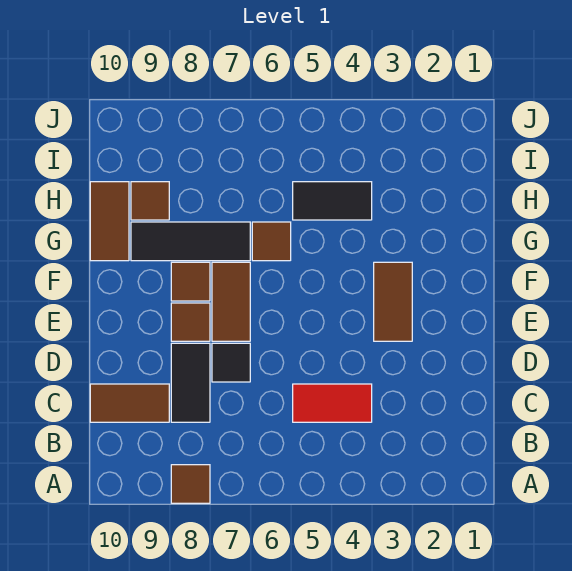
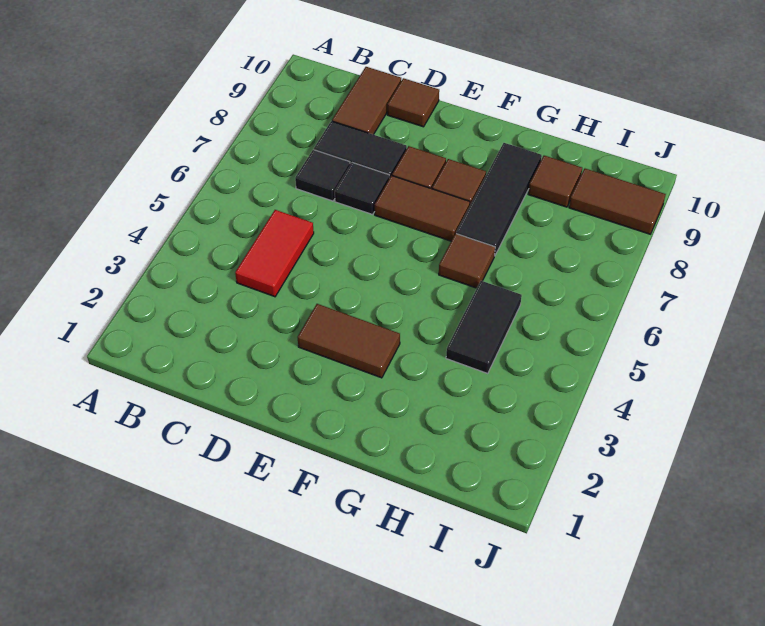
brown 1x1 tile [171,465,210,503] -> brown 1x1 tile moved to [387,78,439,127]
none -> black 1x1 tile [295,150,350,201]
brown 1x2 tile [90,182,129,261] -> brown 1x2 tile moved to [569,169,666,234]

